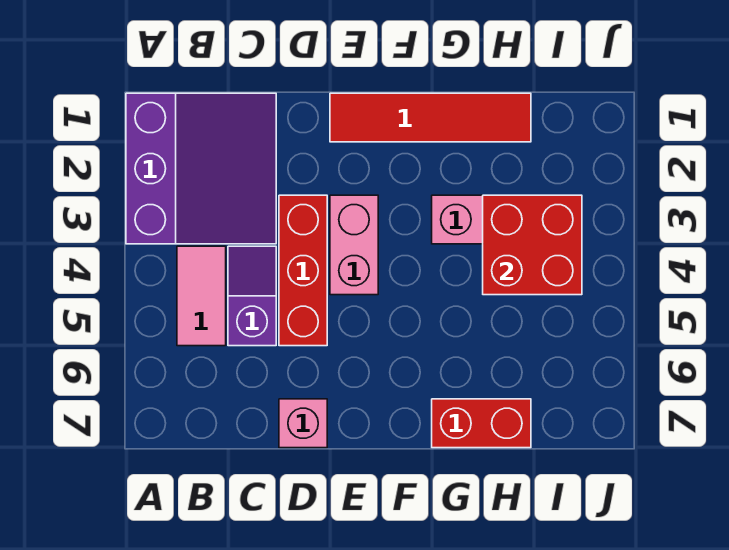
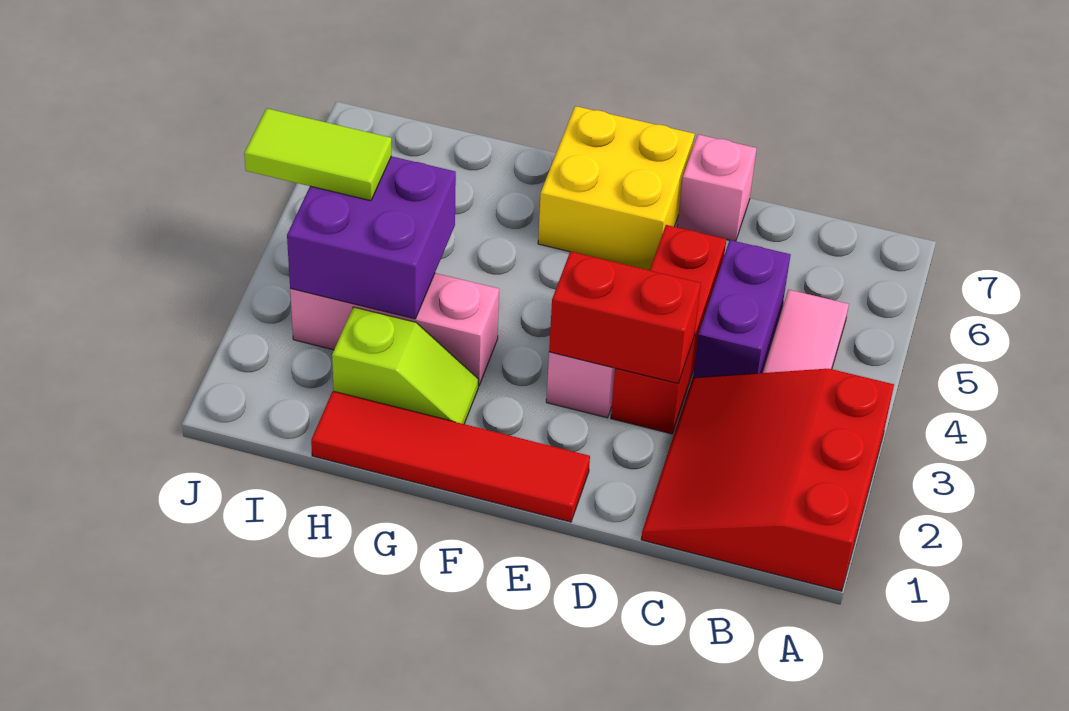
purple 3x3 slope [126,93,276,244] -> red 3x3 slope [641,369,894,591]
purple 1x2 slope [228,246,276,346] -> purple 1x2 brick [693,240,791,378]
none -> yellow 2x2 brick [538,106,695,270]
none -> lime 1x2 slope [332,307,478,424]
red 1x2 brick [432,399,531,448] -> red 1x2 brick moved to [549,252,701,383]
red 2x2 brick [483,195,582,295] -> purple 2x2 brick [287,156,456,319]
none -> lime 1x2 tile [244,108,391,201]

